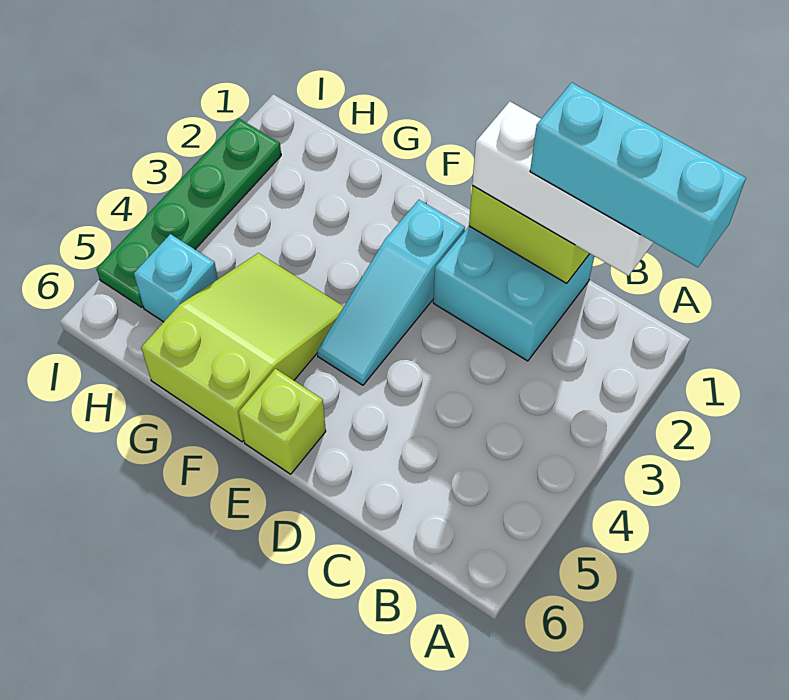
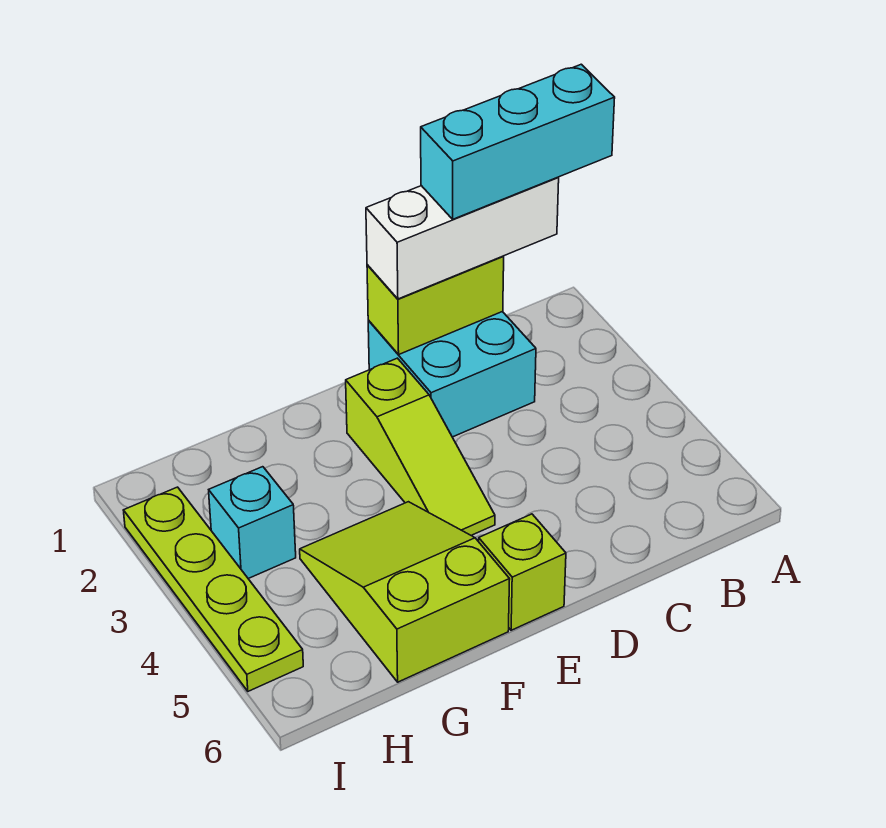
cyan 1x3 slope [317,200,465,385] -> lime 1x3 slope [346,358,495,536]
cyan 1x1 brick [134,234,218,322] -> cyan 1x1 brick moved to [209,467,296,579]
green 1x4 plate [96,118,281,307] -> lime 1x4 plate [123,487,303,691]

